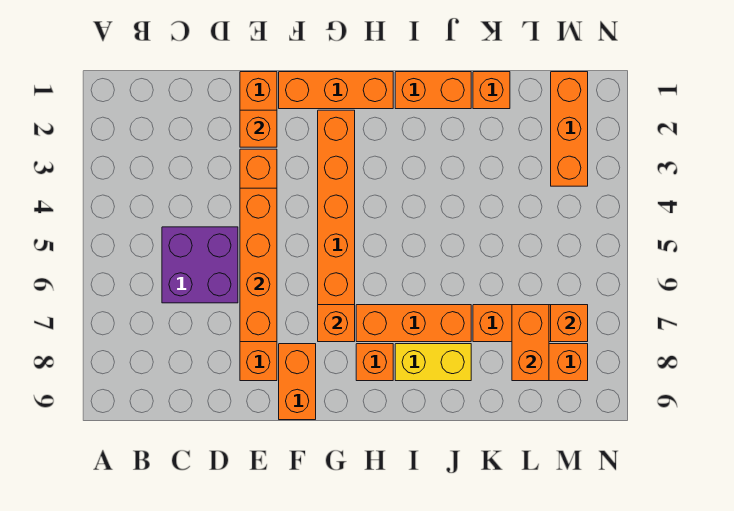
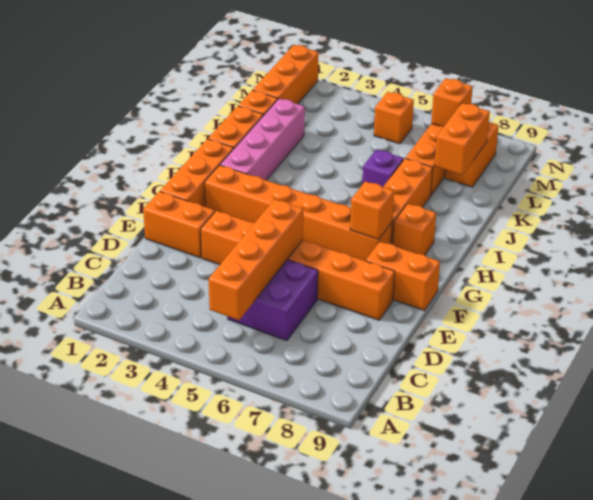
orange 1x1 brick [240,110,277,147] -> orange 1x1 brick moved to [374,92,414,144]
orange 1x4 brick [240,188,277,342] -> orange 1x4 brick turned to [209,199,303,320]
none -> pink 1x4 brick [220,99,305,180]
yellow 1x2 brick [395,344,471,381] -> none
none -> purple 1x1 brick [362,149,404,187]
orange 1x2 brick [512,305,549,381] -> orange 1x2 brick turned to [435,103,490,175]
orange 1x3 brick [551,72,588,186] -> orange 1x3 brick turned to [253,45,319,104]

